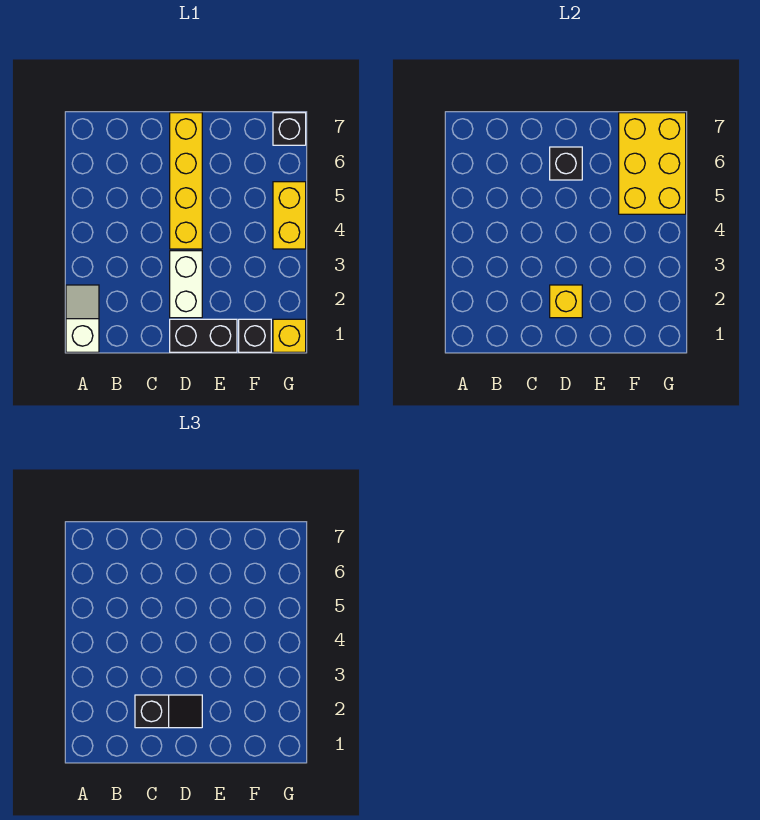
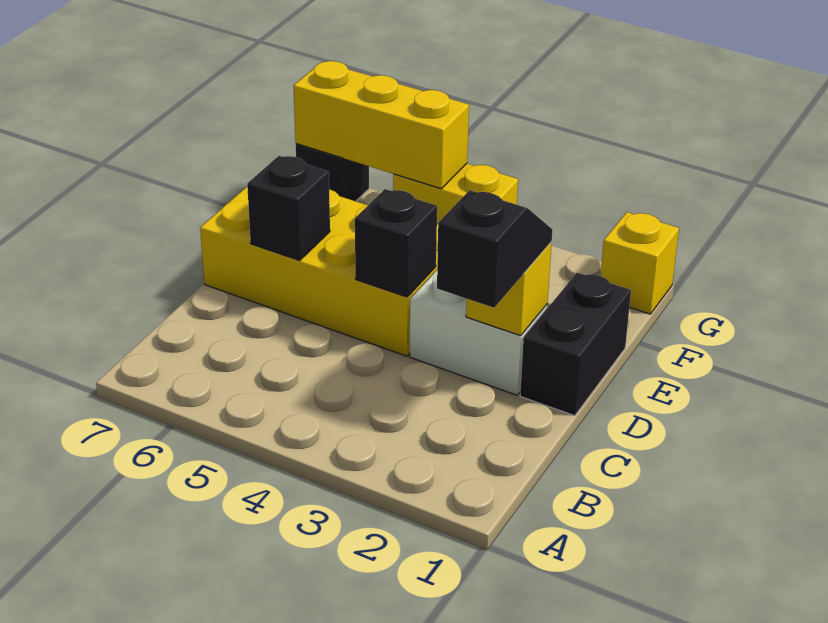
white 1x2 slope [66,285,99,352] -> none
yellow 1x4 brick [170,113,202,249] -> yellow 2x4 brick [200,187,438,356]
black 1x1 brick [239,319,271,352] -> black 1x1 brick moved to [355,189,437,297]
yellow 2x3 brick [619,113,686,214] -> yellow 1x3 brick [294,61,469,189]

